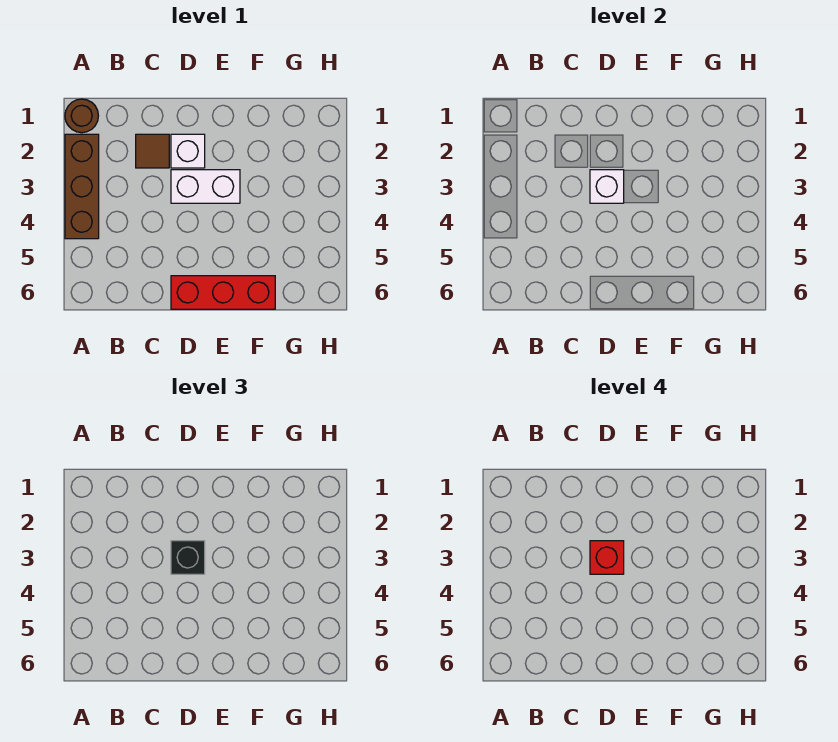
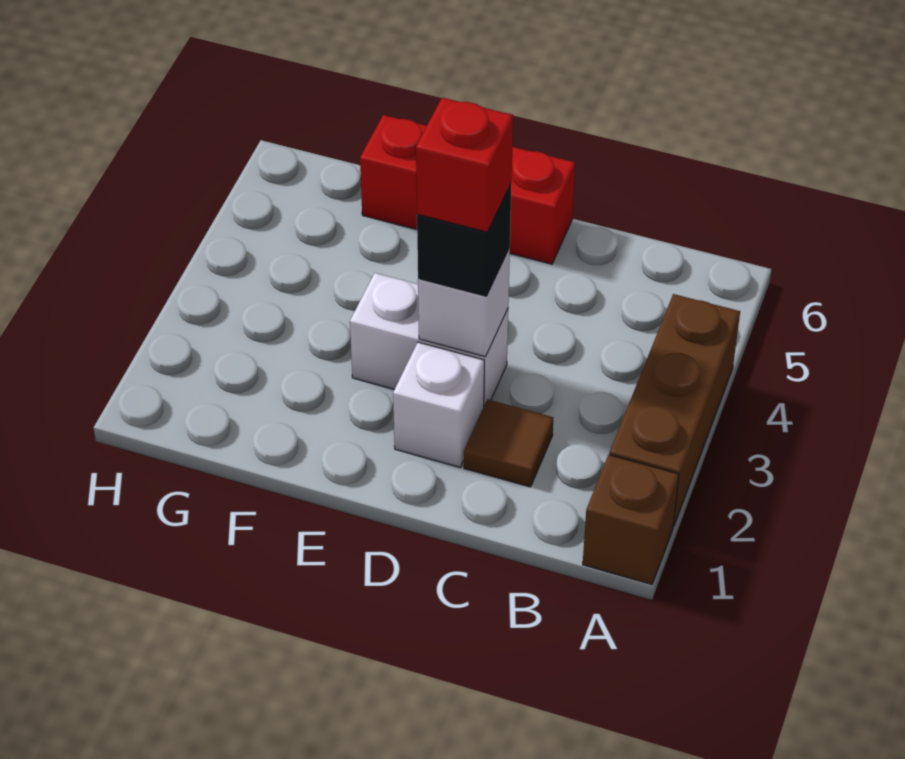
brown 1x1 round brick [65,99,98,133] -> brown 1x1 brick [583,455,679,584]

